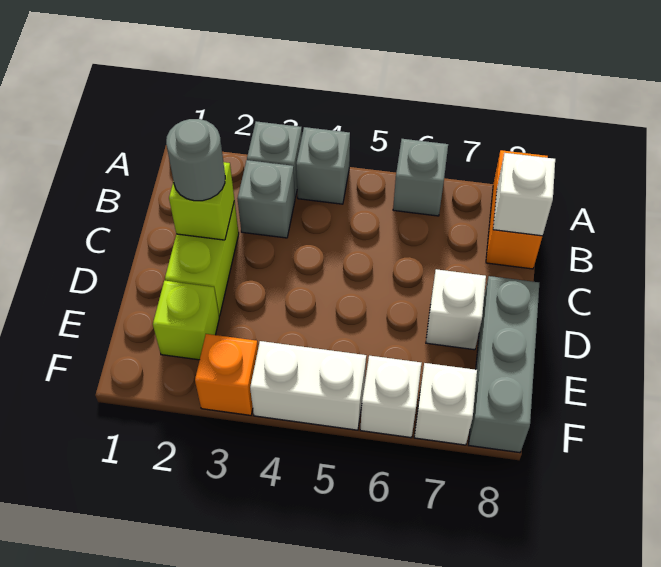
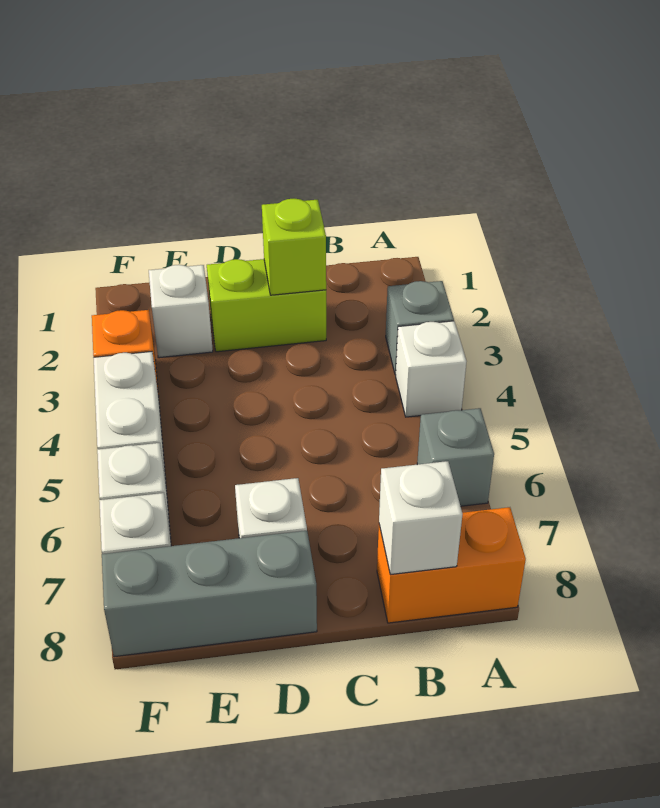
grey 1x1 brick [296,127,350,204] -> white 1x1 brick [396,321,467,417]
grey 1x1 brick [238,160,295,238] -> none
grey 1x1 round brick [166,119,225,201] -> none
lime 1x1 brick [153,281,219,360] -> white 1x1 brick [149,265,213,358]

